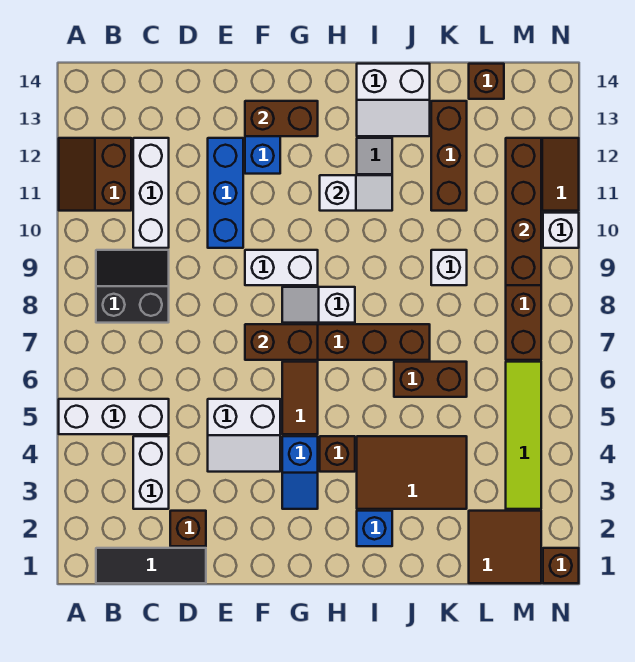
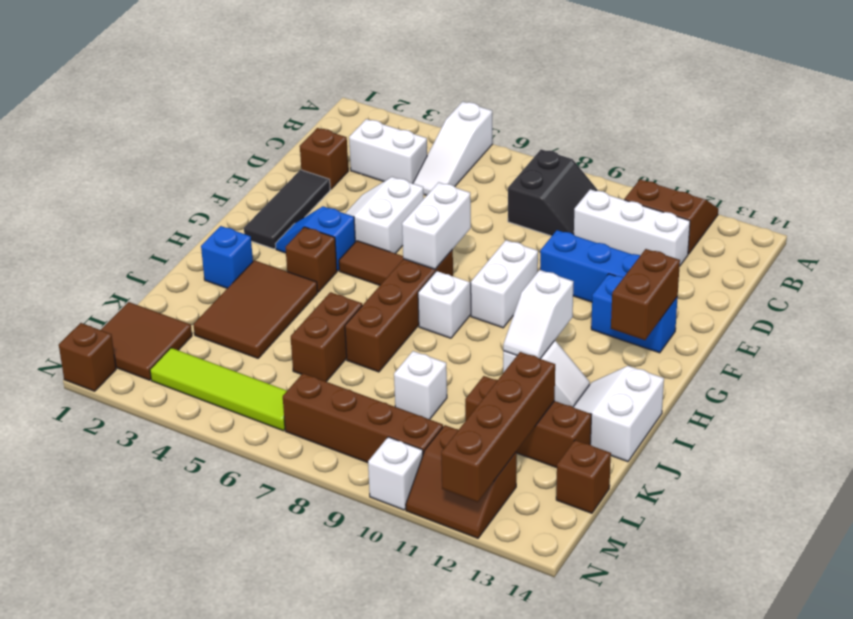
white 1x3 brick [59,399,169,434] -> white 1x3 slope [413,102,492,195]
black 1x3 tile [96,548,206,583] -> black 1x3 tile moved to [244,170,330,249]
brown 1x2 brick [245,324,318,360] -> white 1x2 brick [402,182,471,269]
brown 1x4 brick [506,138,541,285] -> brown 1x4 brick turned to [441,352,555,502]

